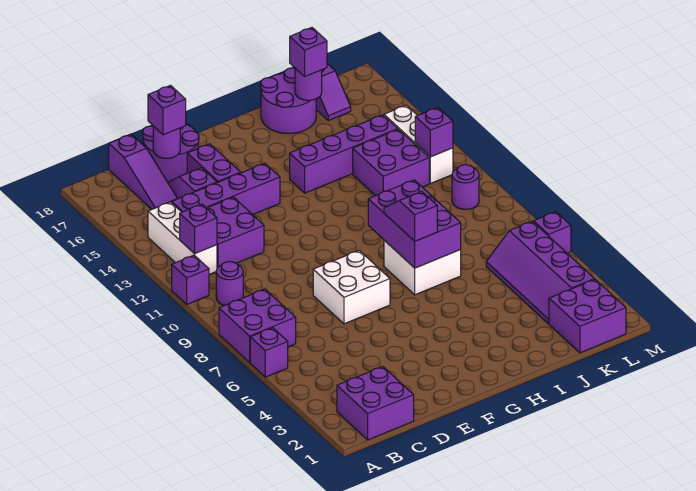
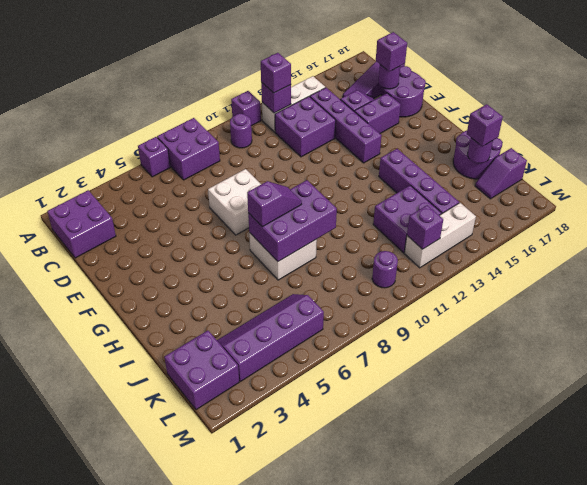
purple 1x1 brick [533,212,571,253] -> purple 1x1 brick moved to [261,53,291,93]

